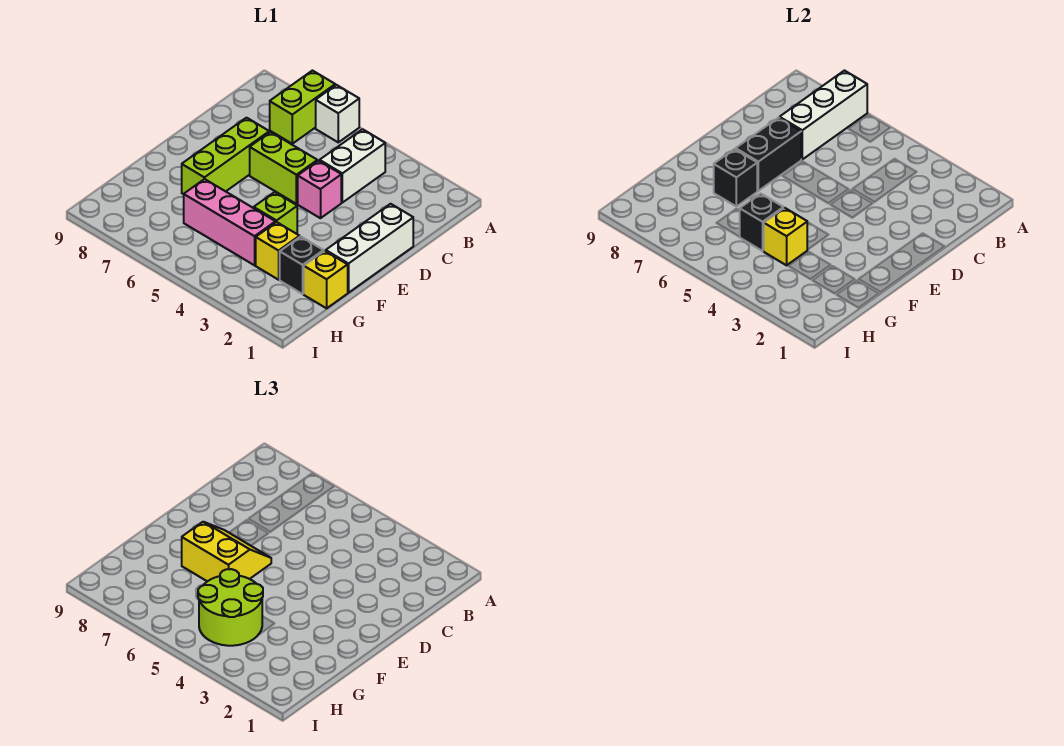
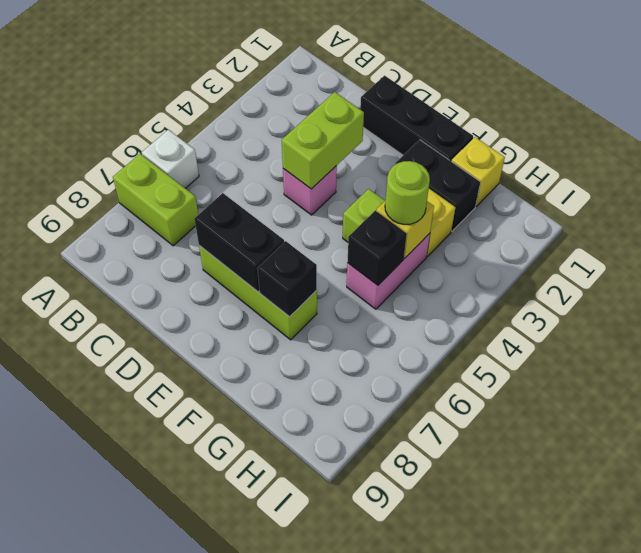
white 1x3 brick [780,71,867,159] -> none
white 1x2 brick [320,129,385,203] -> none
white 1x3 brick [326,204,413,293] -> black 1x3 brick [360,76,473,161]
lime 1x2 brick [250,132,317,204] -> lime 1x2 brick moved to [282,92,364,189]
yellow 2x2 slope [182,522,271,581] -> none
black 1x1 brick [280,236,324,294] -> black 1x2 brick [395,140,480,231]
pink 1x3 brick [184,179,275,265] -> pink 1x2 brick [347,233,430,309]
lime 2x2 round brick [198,569,263,646] -> lime 1x1 round brick [385,161,430,224]

